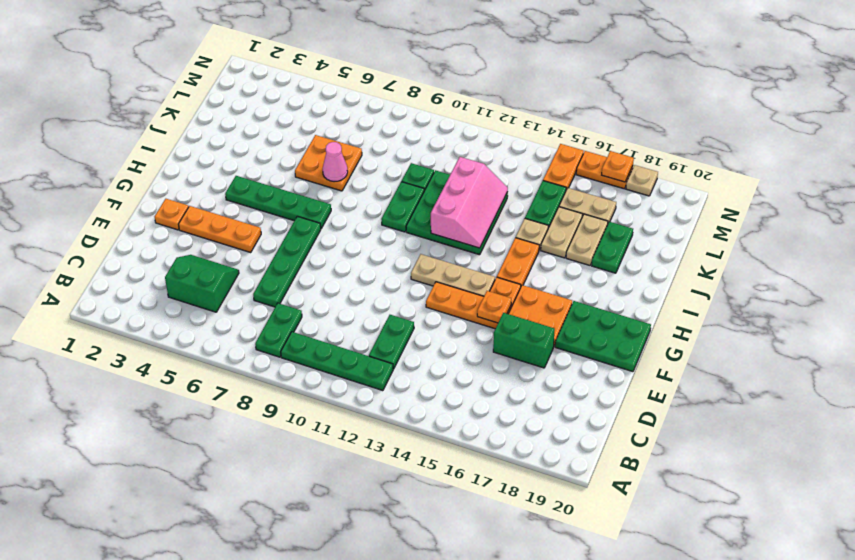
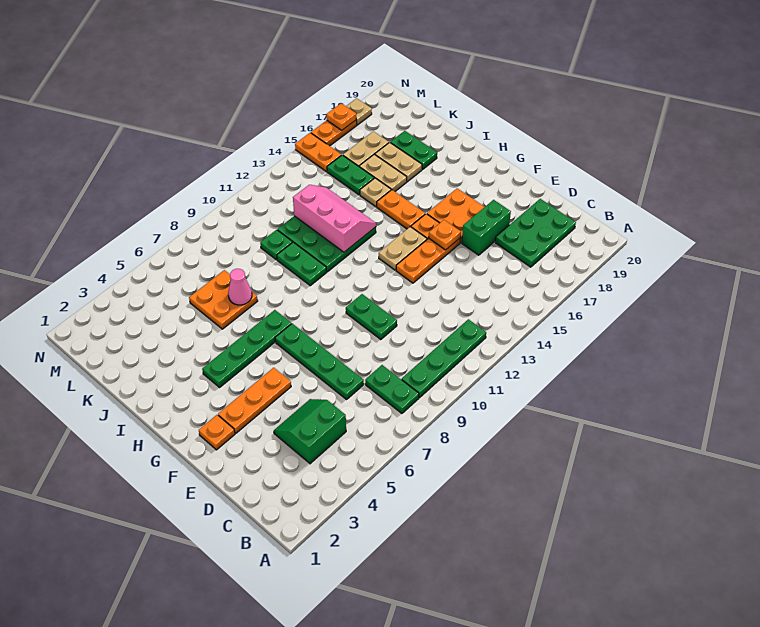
green 1x2 plate [369,315,414,369] -> green 1x2 plate moved to [346,294,397,340]
green 2x3 plate [555,301,651,372] -> green 2x3 plate moved to [495,199,576,267]
tan 1x3 plate [411,254,495,296] -> tan 1x2 plate [379,227,427,270]

